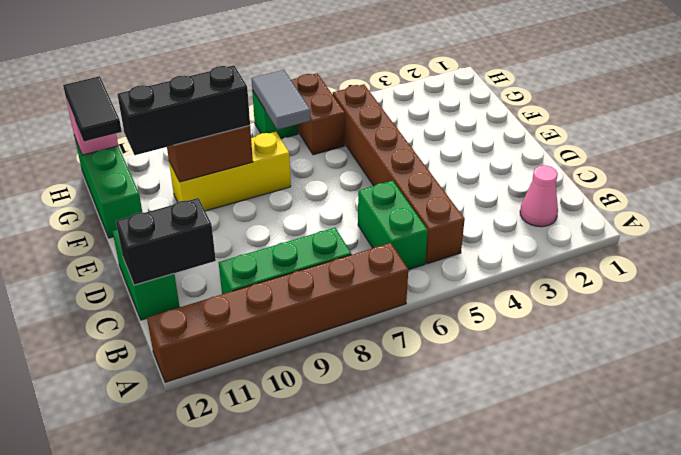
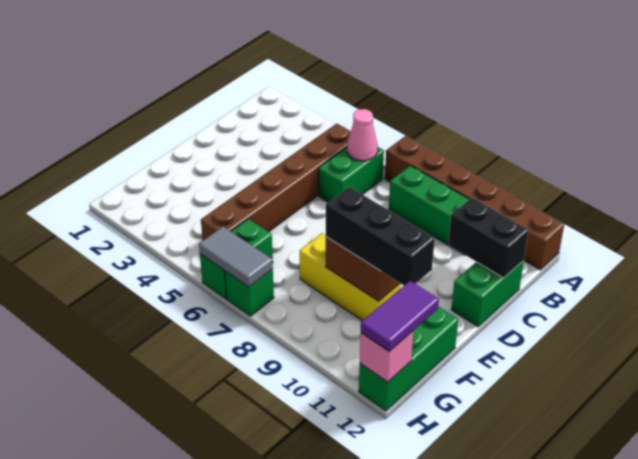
pink 1x1 cone [520,165,558,227] -> pink 1x1 cone moved to [347,109,378,161]
brown 1x2 brick [291,73,345,155] -> green 1x2 brick [200,219,273,299]
grey 1x2 tile [251,70,311,129] -> grey 1x2 tile turned to [199,227,273,287]
black 1x2 tile [63,76,122,141] -> purple 1x2 tile [361,281,439,352]

